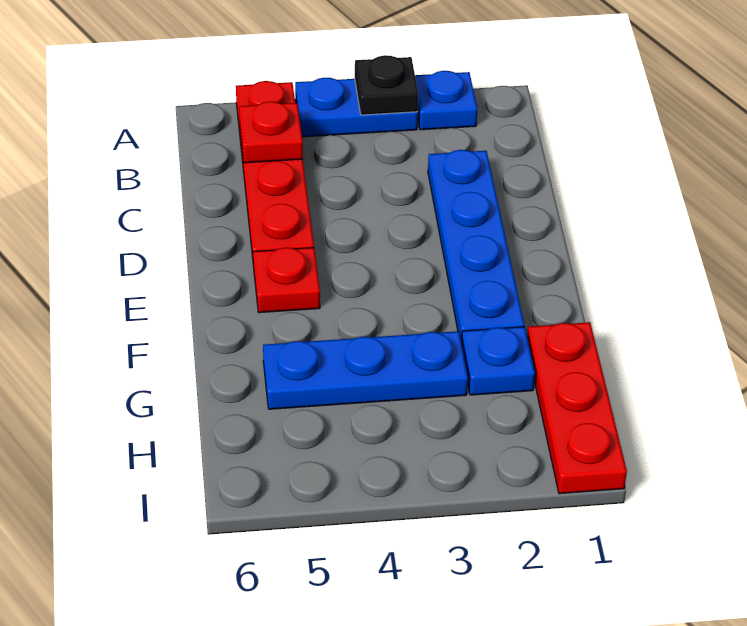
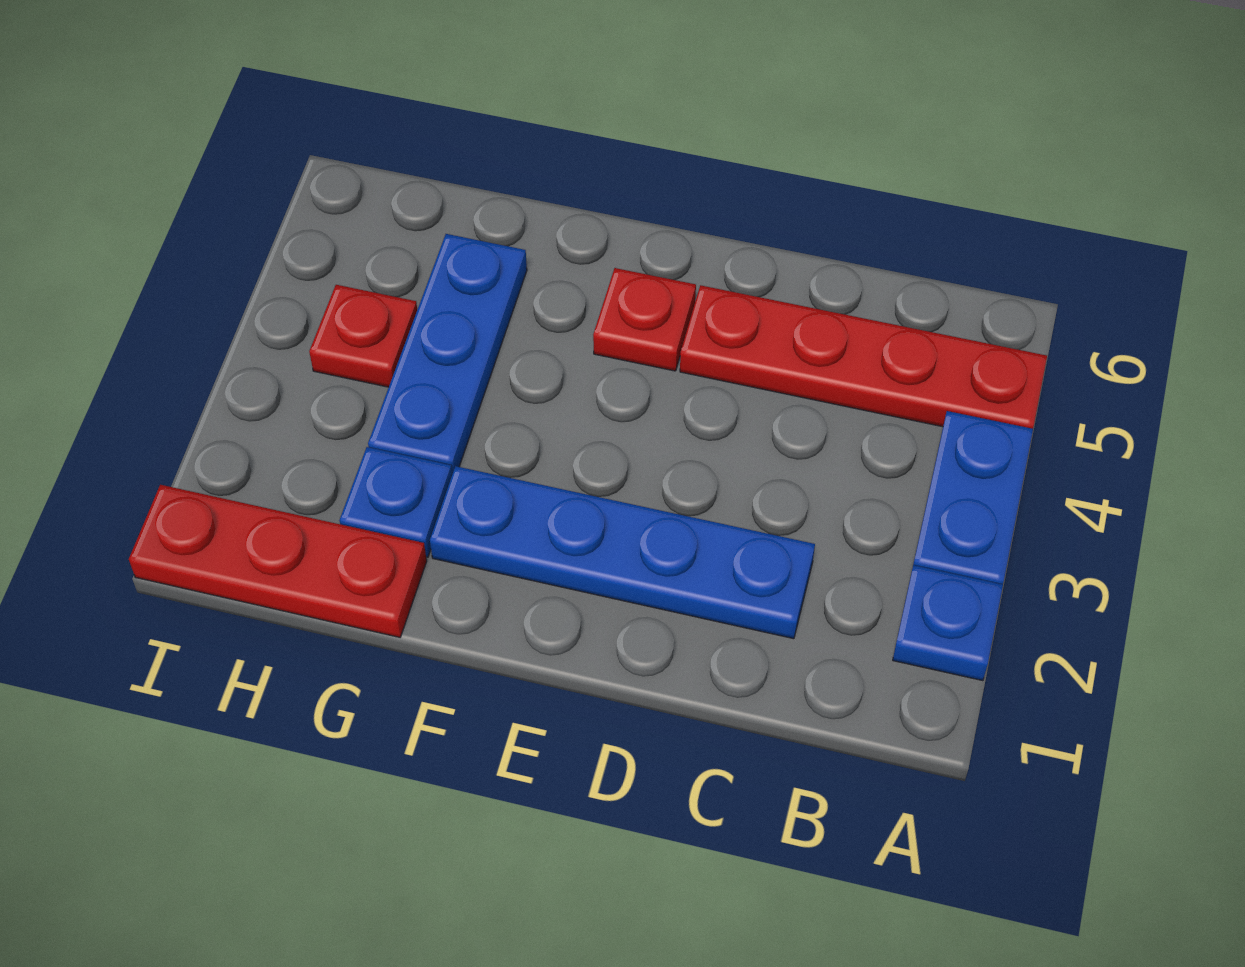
black 1x1 plate [355,55,418,115] -> none
red 1x1 plate [239,102,303,163] -> red 1x1 plate moved to [309,285,417,387]

